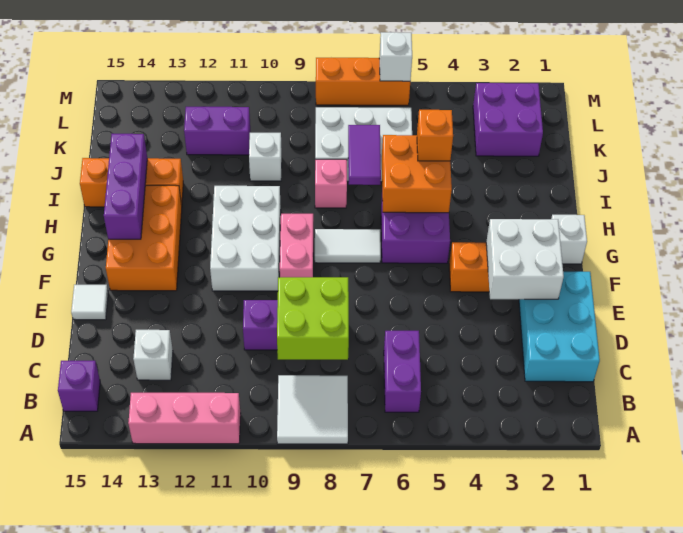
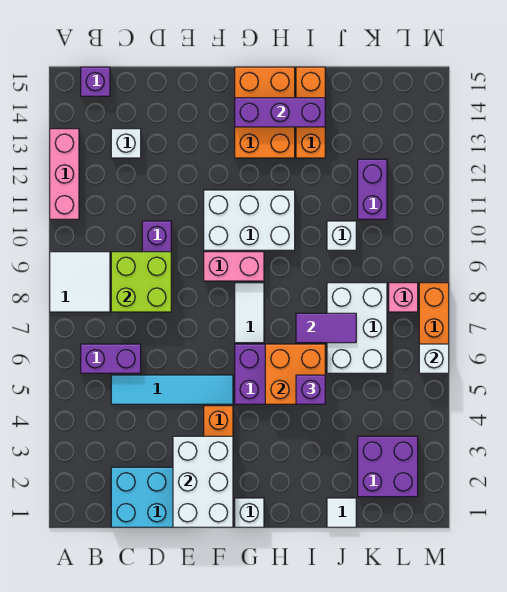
none -> cyan 1x4 tile [111,375,233,404]
white 2x2 brick [486,219,564,299] -> white 2x3 brick [173,436,233,527]
white 1x1 tile [71,285,108,320] -> white 1x1 tile moved to [327,498,356,527]
orange 2x3 brick [106,185,182,291] -> orange 2x3 brick turned to [235,67,295,158]
orange 1x1 brick [417,110,453,161] -> purple 1x1 brick [296,375,325,404]
pink 1x1 brick [315,159,347,208] -> pink 1x1 brick moved to [389,283,418,312]

